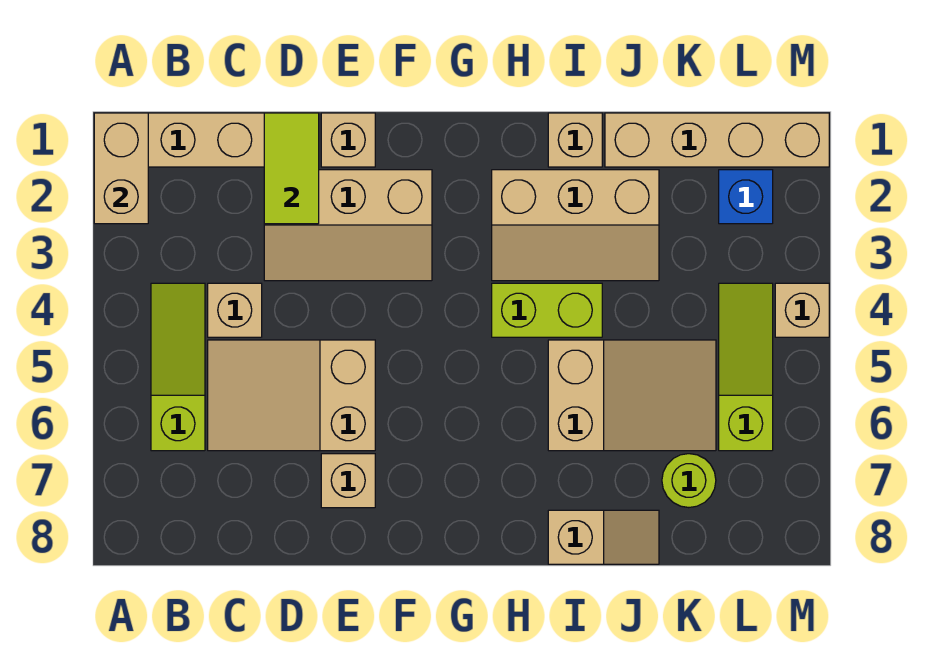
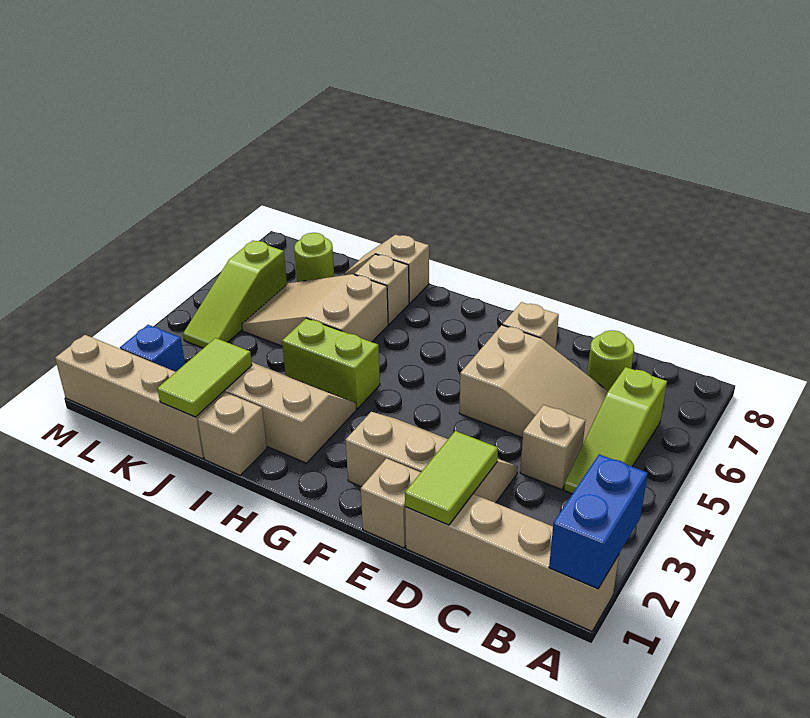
tan 1x2 brick [94,113,148,224] -> blue 1x2 brick [549,454,648,589]
none -> lime 1x1 round brick [587,330,634,391]
none -> lime 1x2 tile [157,338,252,417]
tan 1x1 brick [775,283,829,337] -> tan 1x1 brick moved to [354,254,409,324]

